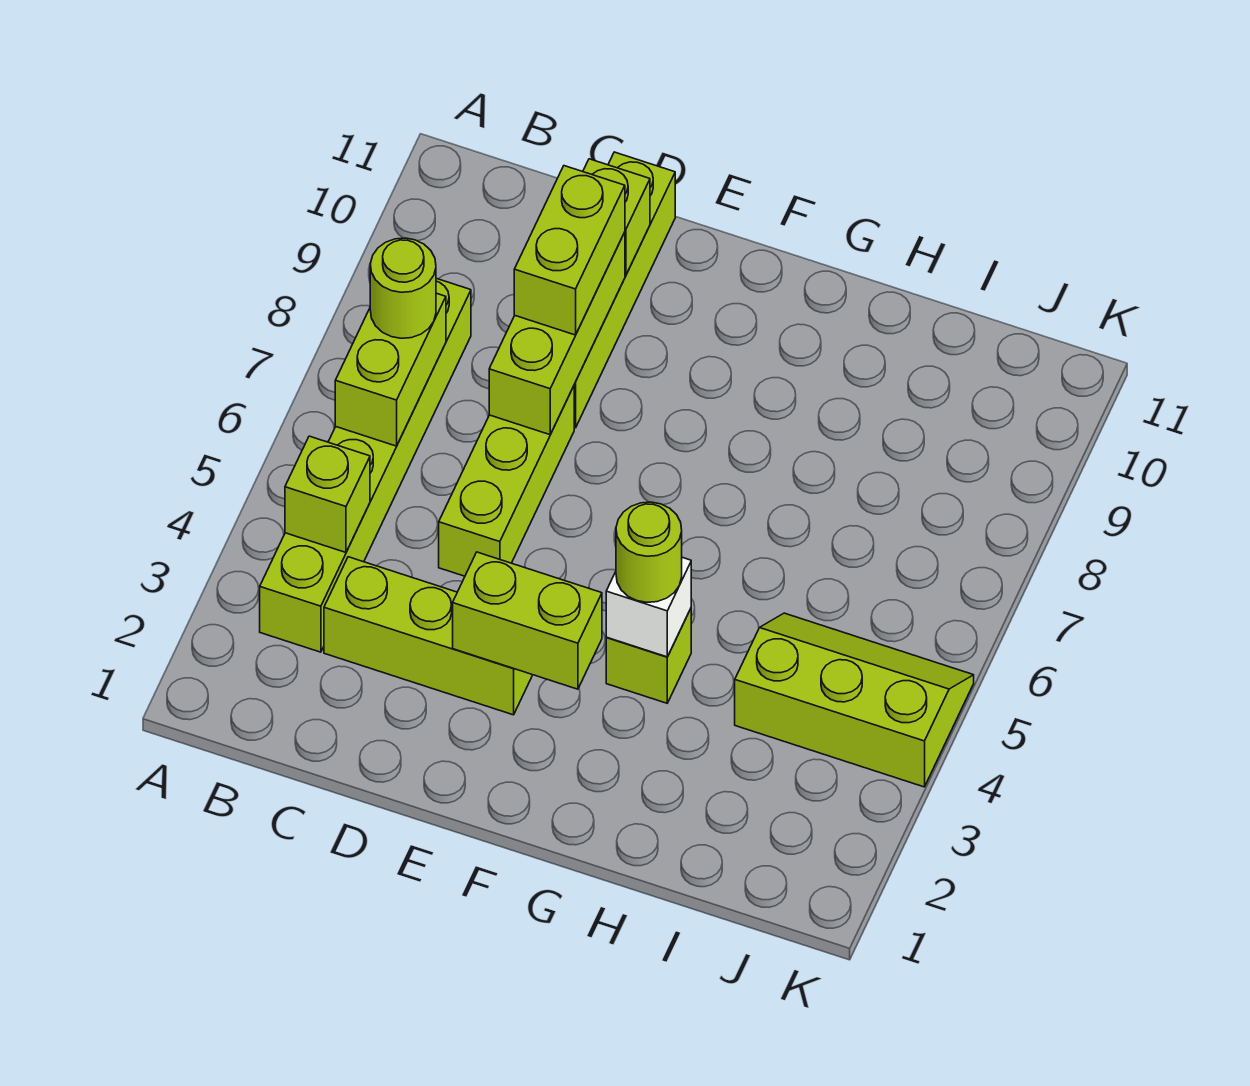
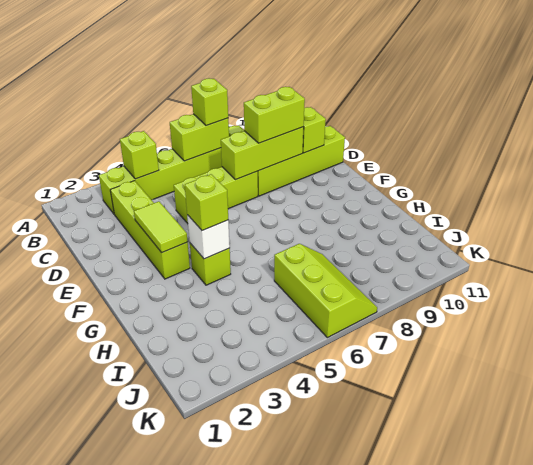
lime 1x1 round brick [370,238,436,338] -> lime 1x1 brick [191,78,228,126]
lime 1x3 brick [324,557,532,715] -> lime 1x4 brick [110,181,190,279]
lime 1x2 brick [453,552,602,689] -> lime 1x2 tile [134,201,188,253]
lime 1x1 round brick [616,502,682,602] -> lime 1x1 brick [185,174,228,231]
lime 2x3 slope [735,613,974,787] -> lime 2x3 slope moved to [274,244,377,338]

